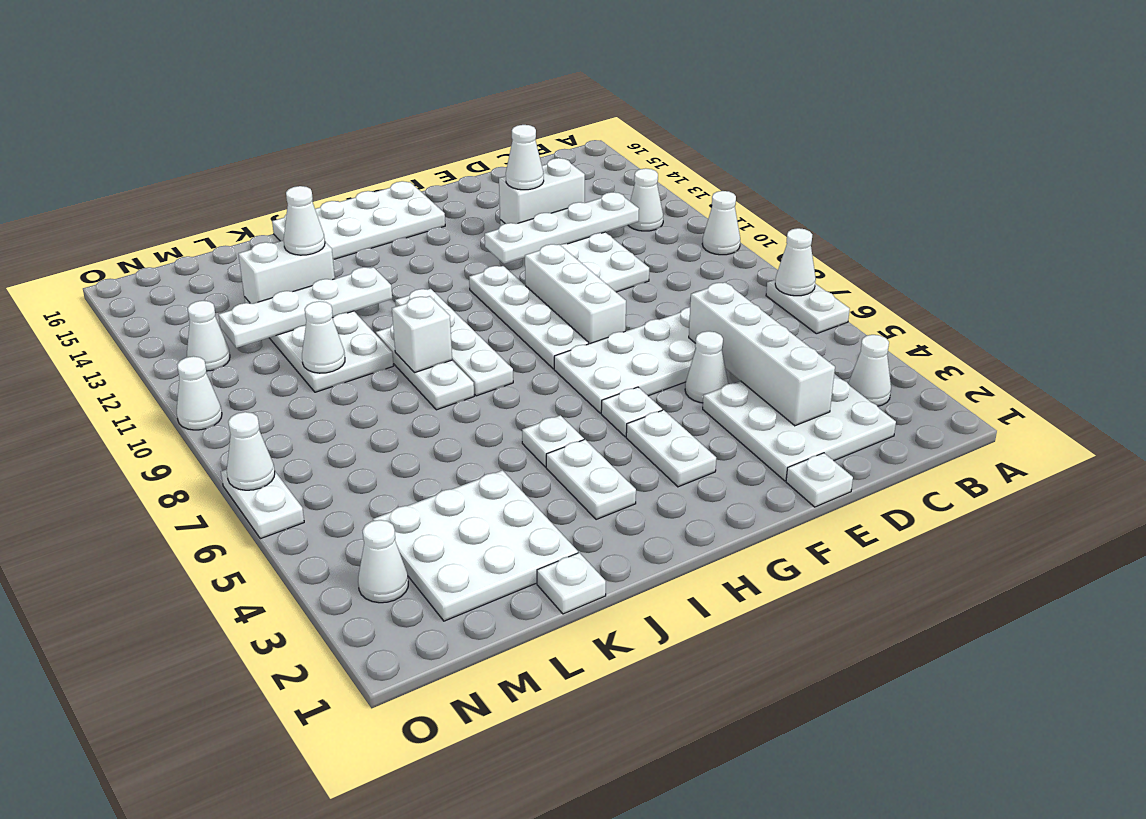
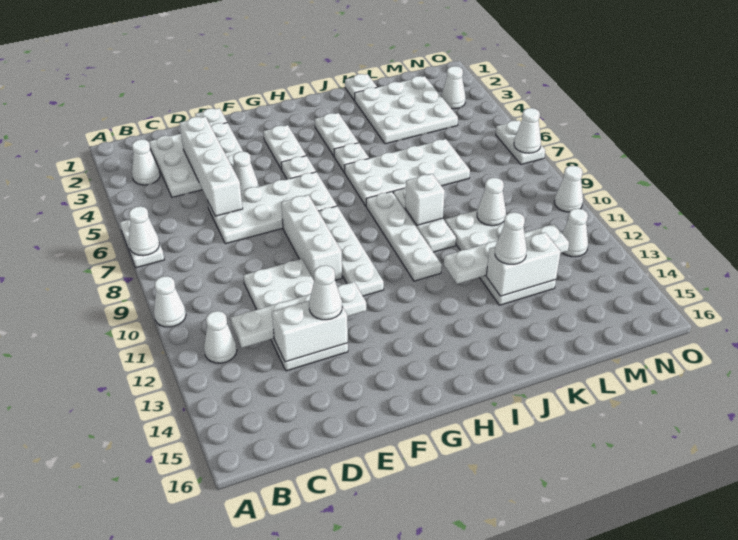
white 2x4 plate [272,181,445,259] -> white 2x4 plate moved to [344,139,470,206]

